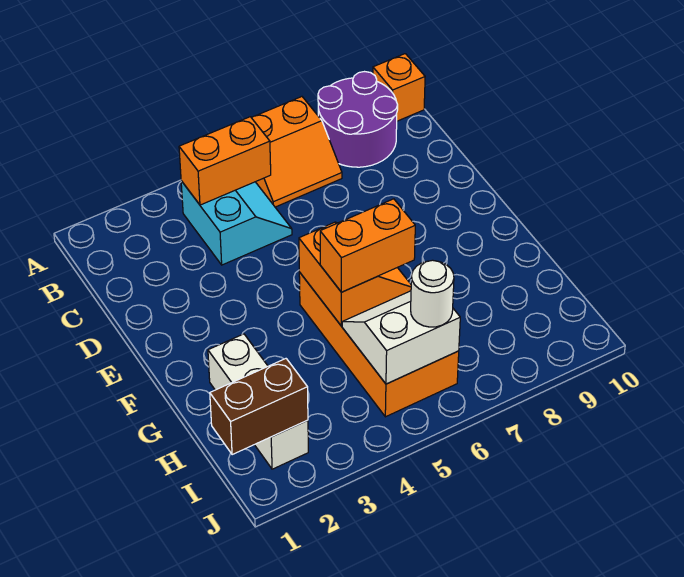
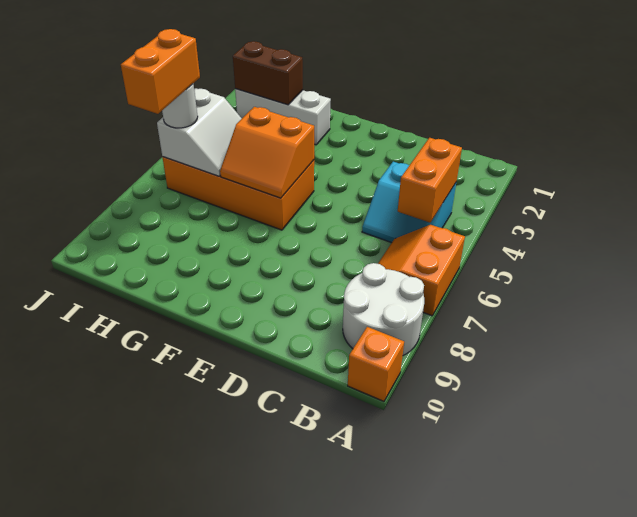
purple 2x2 round brick [318,72,398,167] -> white 2x2 round brick [343,263,424,355]
orange 1x2 brick [320,199,415,292] -> orange 1x2 brick moved to [121,29,200,114]
brown 1x2 brick [210,359,308,455] -> brown 1x2 brick turned to [233,41,303,105]

